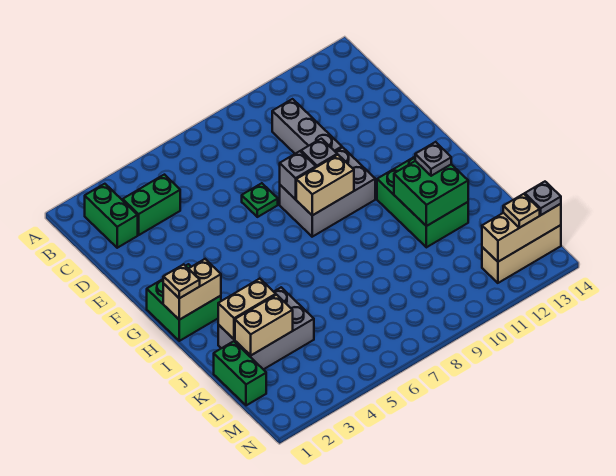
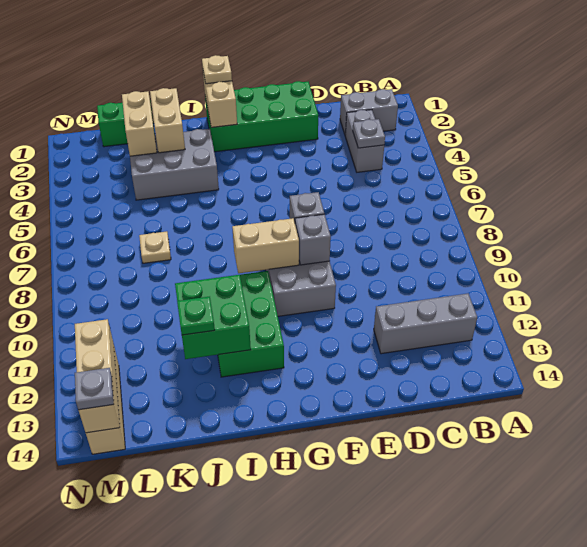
green 1x2 brick [85,184,138,248] -> grey 1x2 brick [340,89,398,135]
green 1x2 brick [123,175,180,235] -> grey 1x2 brick [345,110,384,172]
grey 1x3 brick [272,99,342,154] -> grey 1x3 brick moved to [374,294,477,354]
green 1x1 plate [242,183,278,217] -> green 1x1 plate moved to [177,297,215,335]
green 2x2 brick [147,264,221,341] -> green 2x4 brick [205,81,318,152]
tan 1x2 brick [296,155,354,215] -> tan 1x2 brick turned to [232,218,299,273]
green 2x3 brick [377,157,468,247] -> green 2x3 brick turned to [218,271,284,377]
grey 1x1 plate [415,142,451,176] -> grey 1x1 plate moved to [353,119,385,148]
grey 2x3 brick [218,287,314,370] -> grey 2x3 brick turned to [130,129,219,200]
tan 1x1 plate [503,194,540,228] -> tan 1x1 plate moved to [139,231,171,263]

